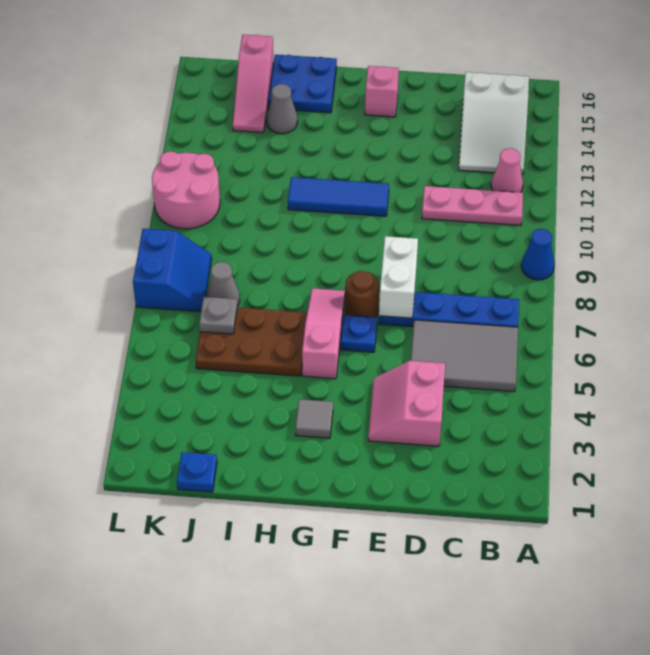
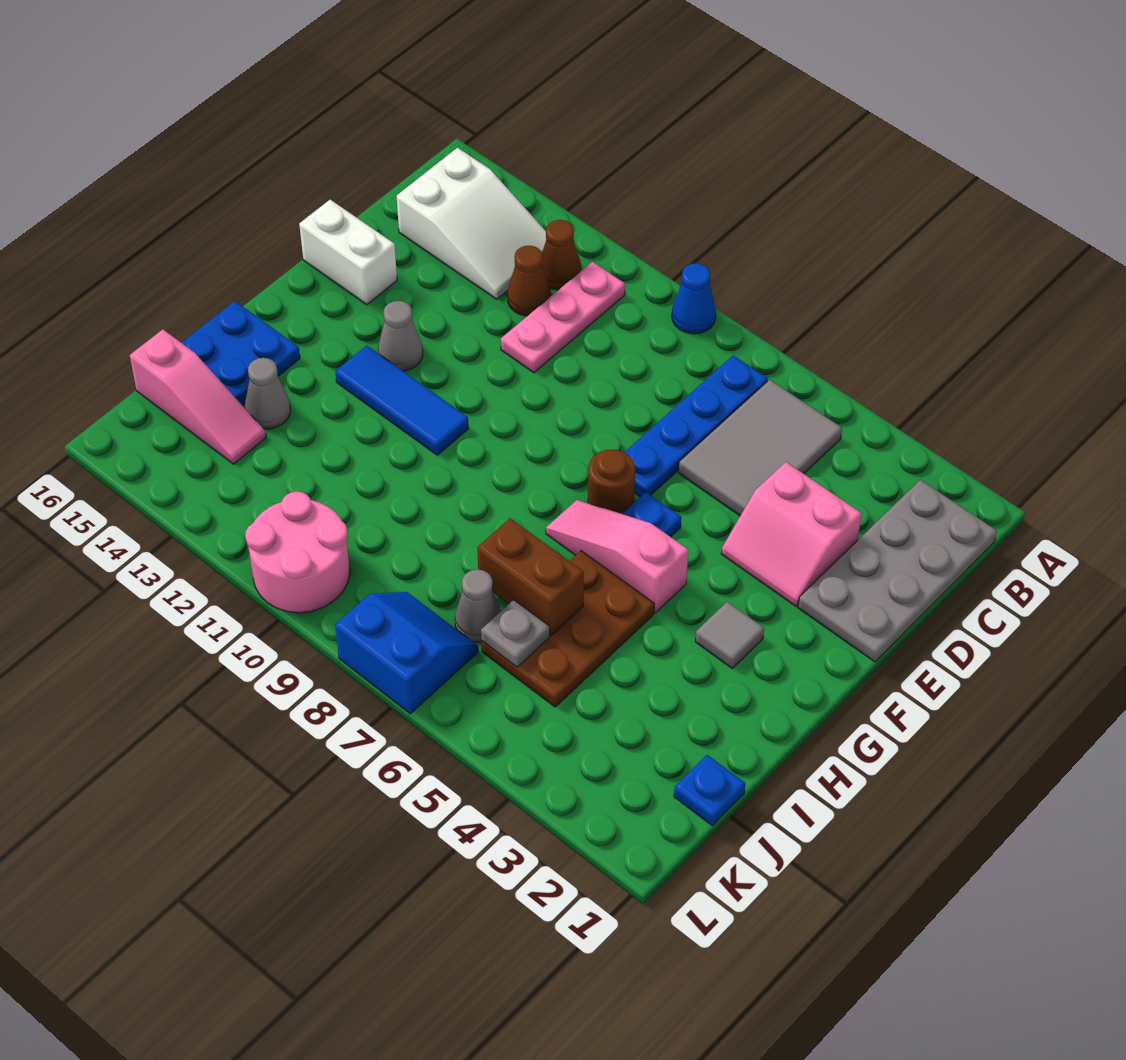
none -> grey 2x4 plate [798,480,997,662]
pink 1x1 cone [491,148,523,192] -> brown 1x1 cone [542,220,582,290]
none -> brown 1x1 cone [507,246,551,316]
white 1x2 brick [379,236,418,318] -> white 1x2 brick moved to [299,200,397,305]
blue 1x3 tile [288,177,389,216] -> blue 1x3 tile turned to [335,346,469,455]
none -> grey 1x1 cone [378,301,423,371]
pink 1x1 brick [365,66,399,117] -> none
none -> brown 1x2 brick [477,518,584,635]

